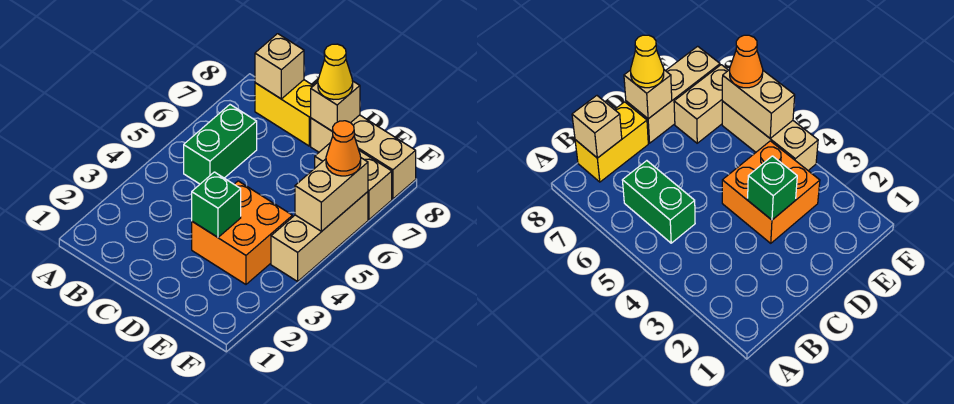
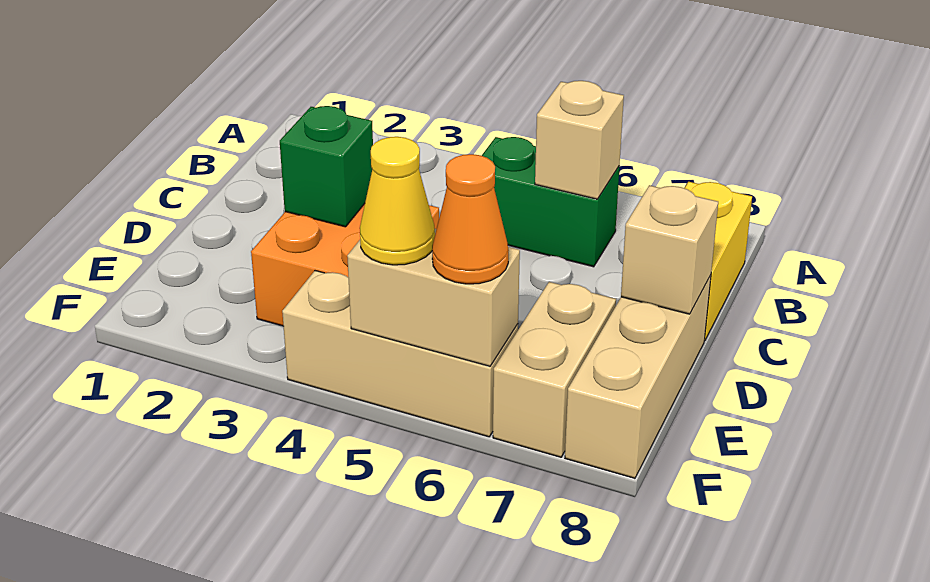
tan 1x1 brick [255,34,304,99] -> tan 1x1 brick moved to [535,81,624,199]
yellow 1x1 cone [318,44,353,99] -> yellow 1x1 cone moved to [360,137,435,265]

